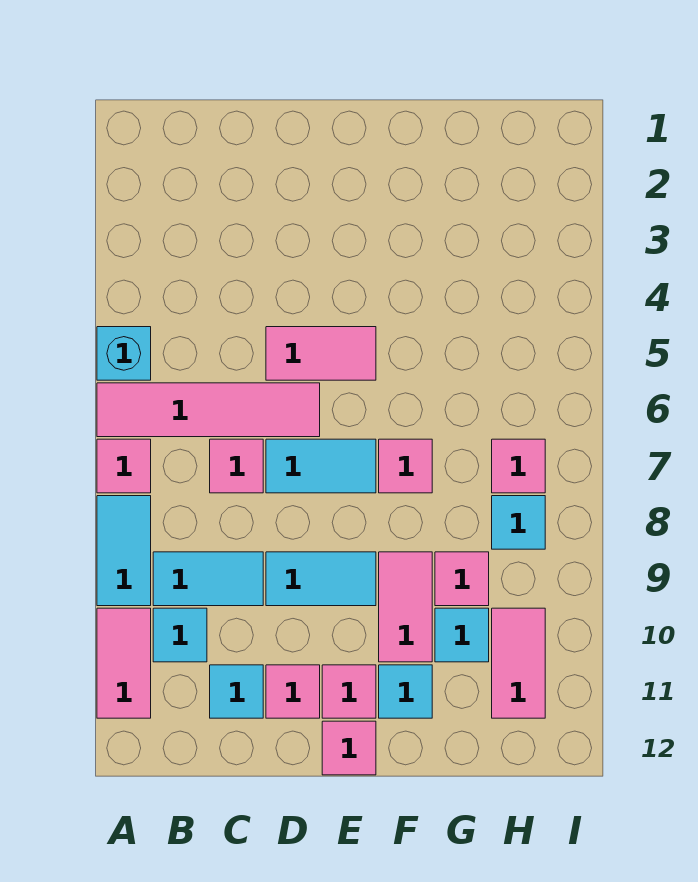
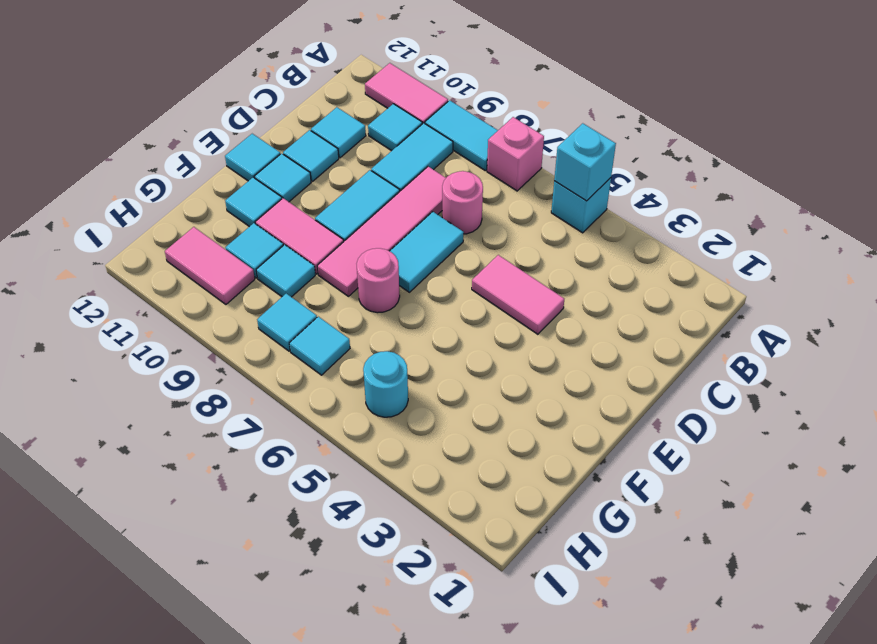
none -> cyan 1x1 brick [554,123,616,201]
pink 1x4 tile [97,383,320,437] -> pink 1x4 tile moved to [317,166,446,296]
pink 1x1 tile [97,439,151,493] -> pink 1x1 brick [487,117,544,191]
pink 1x1 tile [210,439,263,493] -> pink 1x1 round brick [442,171,483,234]
pink 1x2 tile [266,327,376,380] -> pink 1x2 tile turned to [472,255,564,334]
pink 1x1 tile [266,665,320,718] -> cyan 1x1 tile [283,130,339,181]
pink 1x1 tile [322,665,376,718] -> cyan 1x1 tile [254,153,311,202]
pink 1x1 tile [322,721,376,775] -> cyan 1x1 tile [225,134,280,181]
pink 1x1 tile [379,439,432,493] -> pink 1x1 round brick [357,248,400,313]
pink 1x1 tile [435,552,489,606] -> cyan 1x1 tile [256,245,315,297]
none -> cyan 1x1 round brick [363,351,408,417]
pink 1x1 tile [492,439,545,493] -> cyan 1x1 tile [289,317,350,375]

